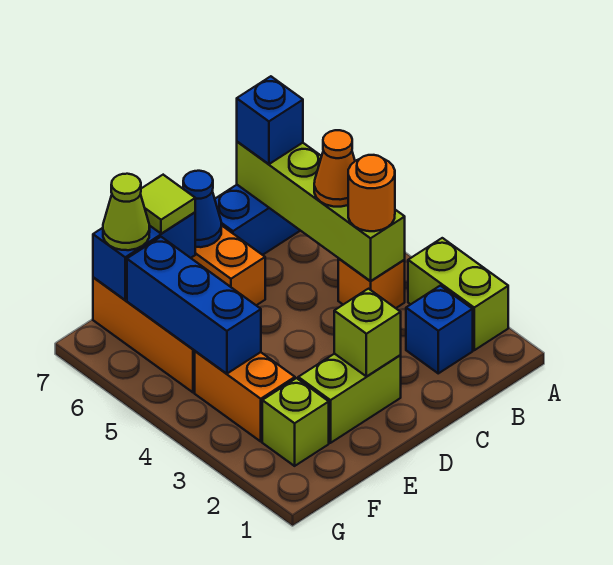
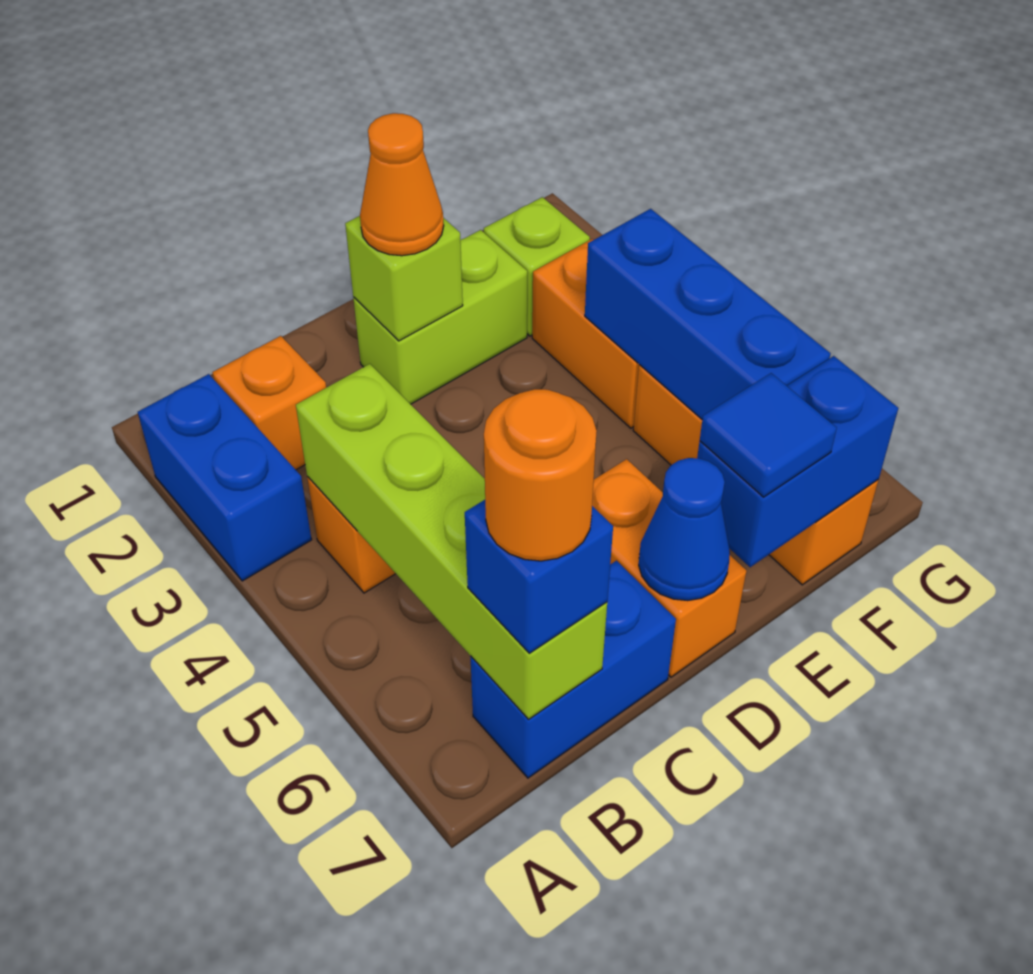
lime 1x2 brick [408,238,508,350] -> blue 1x2 brick [138,374,312,581]
blue 1x1 brick [406,286,473,373] -> orange 1x1 brick [212,336,326,470]
orange 1x1 round brick [348,155,395,231] -> orange 1x1 round brick moved to [484,389,597,561]
orange 1x1 cone [314,130,355,207] -> orange 1x1 cone moved to [360,113,444,256]
lime 1x1 tile [141,175,195,234] -> blue 1x1 tile [700,373,837,497]
lime 1x1 cone [103,174,150,250] -> none

